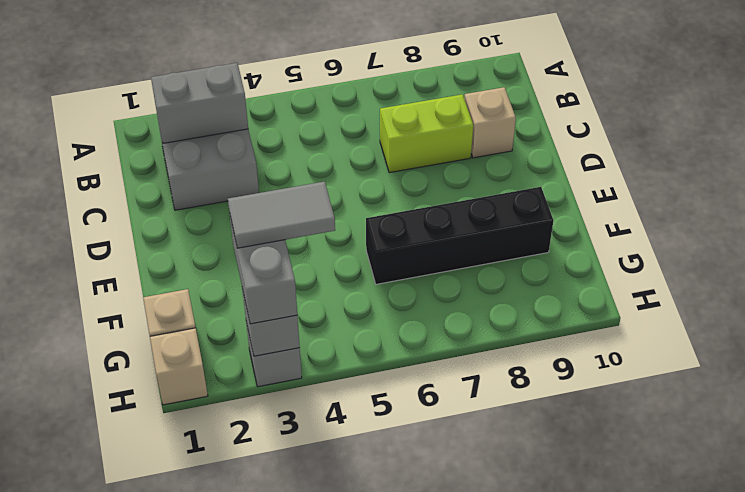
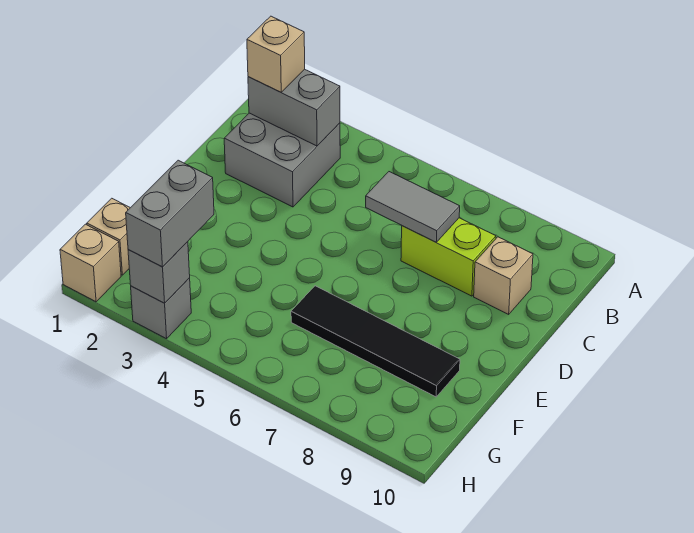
none -> tan 1x1 brick [247,16,305,92]
black 1x4 brick [366,187,553,284] -> black 1x4 tile [291,286,460,397]
grey 1x2 tile [228,181,335,248] -> grey 1x2 tile moved to [366,172,460,242]

